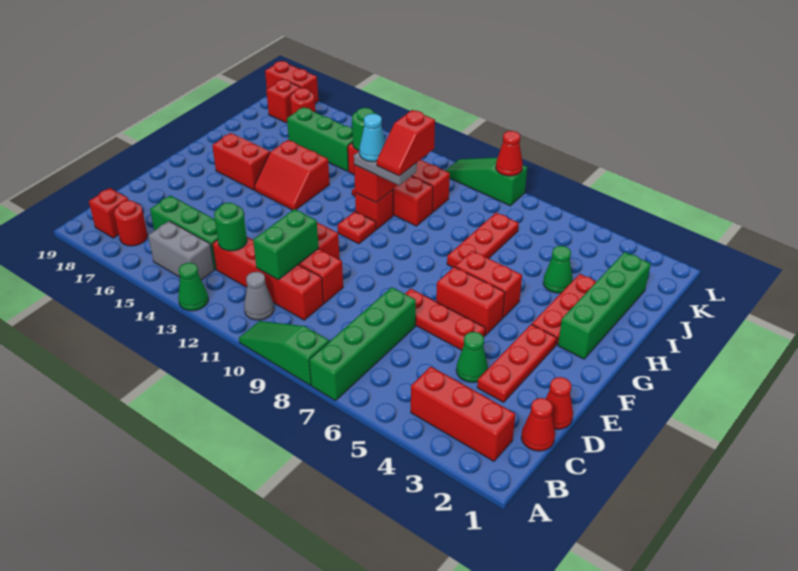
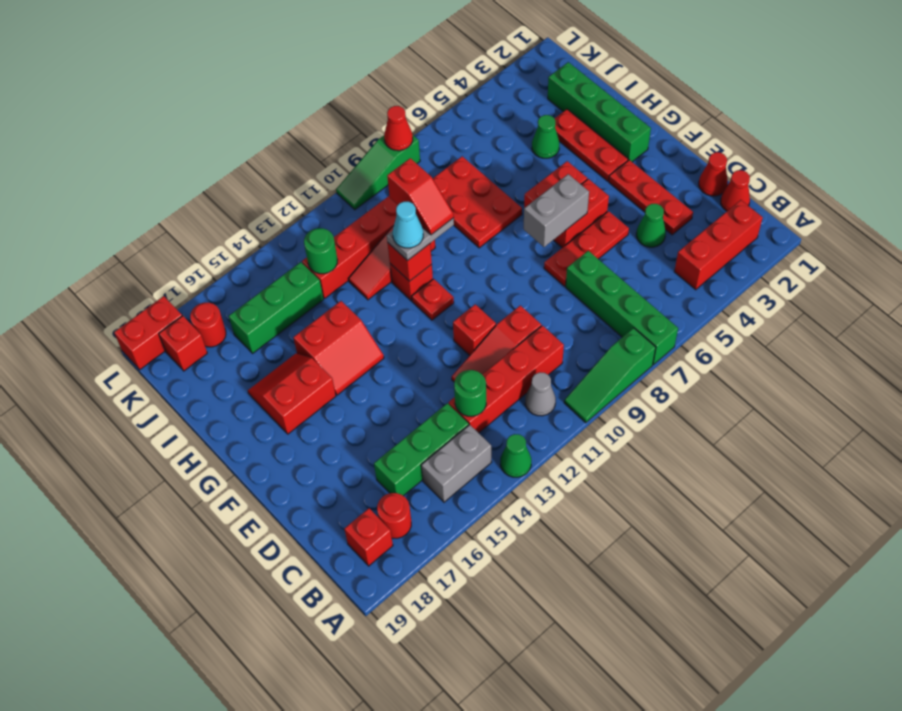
green 1x2 brick [253,209,319,280] -> none
none -> grey 1x2 brick [524,174,589,247]
red 1x3 plate [447,213,519,267] -> red 2x3 plate [433,156,522,248]

